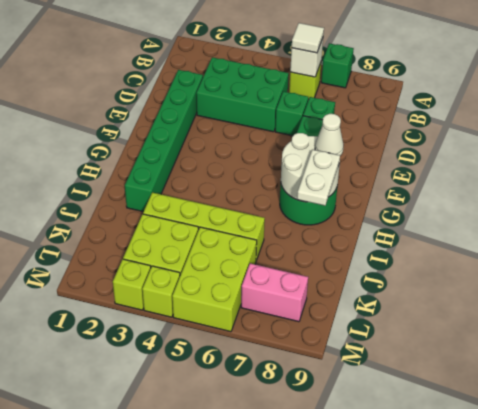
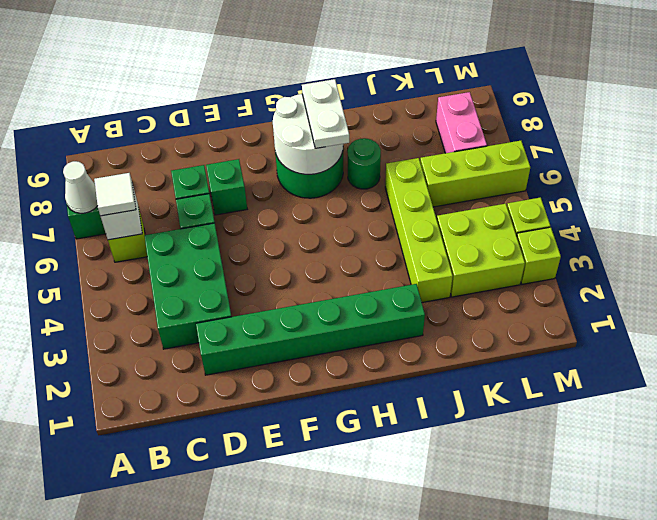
white 1x1 cone [315,114,344,156] -> white 1x1 cone moved to [63,161,98,213]
white 1x2 plate [297,149,340,206] -> white 1x2 plate turned to [302,79,349,148]
none -> green 1x1 round brick [347,138,381,189]
lime 2x3 brick [172,227,257,332] -> lime 1x3 brick [420,141,530,207]

